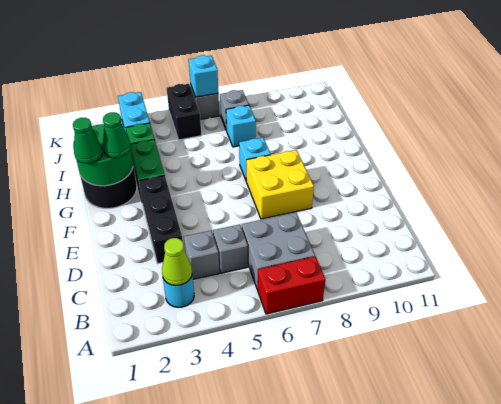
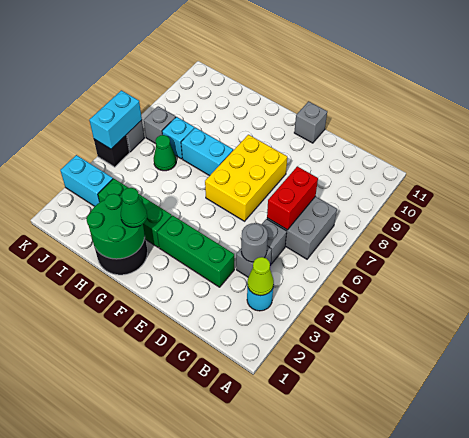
red 1x2 brick [258,256,325,314] -> red 1x2 brick moved to [267,166,318,230]
none -> grey 1x1 round brick [241,223,268,262]
black 1x3 brick [139,176,183,264] -> green 1x3 brick [157,215,234,287]
yellow 2x2 brick [246,150,314,219] -> yellow 2x3 brick [205,135,287,221]
none -> grey 1x1 brick [294,101,327,143]
green 1x1 cone [73,118,102,164] -> green 1x1 cone moved to [154,135,176,171]
cyan 1x1 brick [239,138,271,180] -> cyan 1x2 brick [181,128,233,176]
black 1x2 brick [167,84,201,140] -> black 1x1 brick [94,136,129,167]
cyan 1x1 brick [189,55,218,97] -> cyan 1x2 brick [89,90,142,149]

